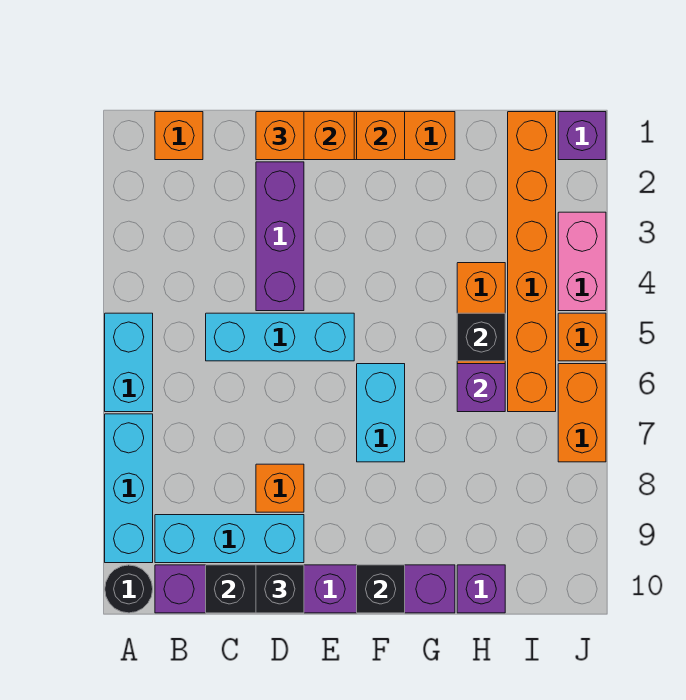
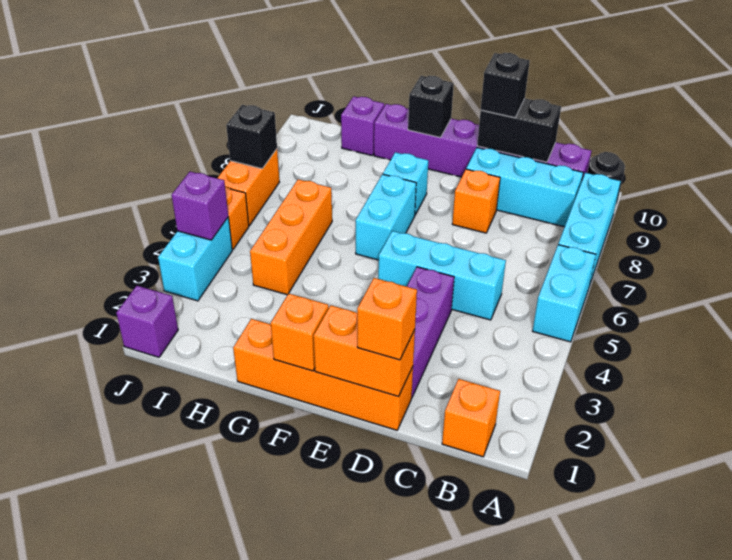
none -> cyan 1x1 brick [383,152,428,215]
black 1x1 brick [457,313,505,361] -> black 1x1 brick moved to [226,105,277,169]
purple 1x1 brick [457,364,505,412] -> purple 1x1 brick moved to [172,172,228,240]
orange 1x6 brick [508,112,556,412] -> none
pink 1x2 brick [558,212,606,311] -> cyan 1x2 brick [158,217,232,301]

